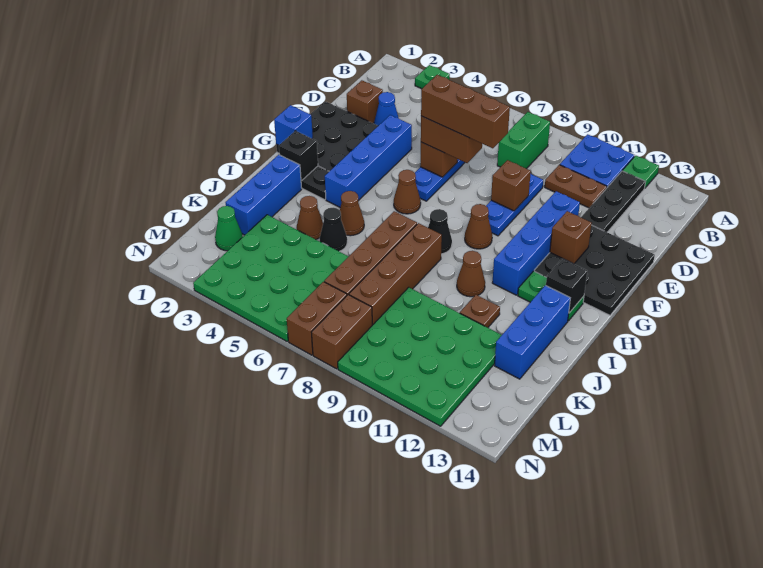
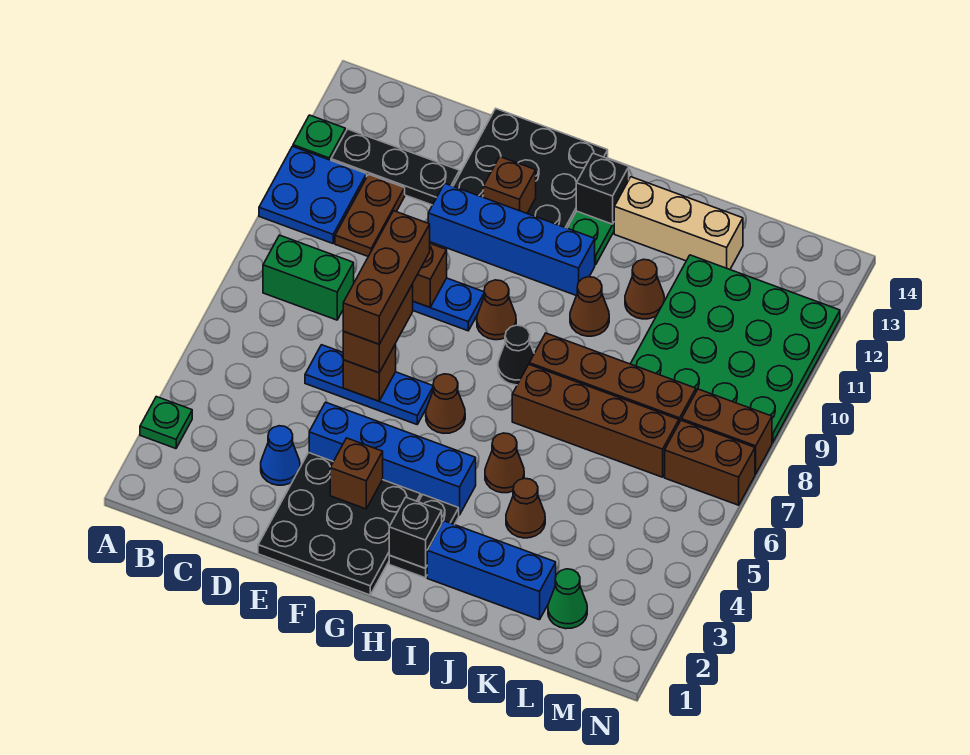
brown 1x1 brick [347,80,383,123] -> brown 1x1 brick moved to [330,438,383,509]
blue 1x1 brick [274,105,313,145] -> none
blue 1x3 brick [494,285,570,379] -> tan 1x3 brick [614,177,743,269]
black 1x1 cone [320,208,347,251] -> none
brown 1x1 plate [460,295,500,328] -> brown 1x1 cone [625,259,664,319]
green 4x4 plate [193,215,349,341] -> none

